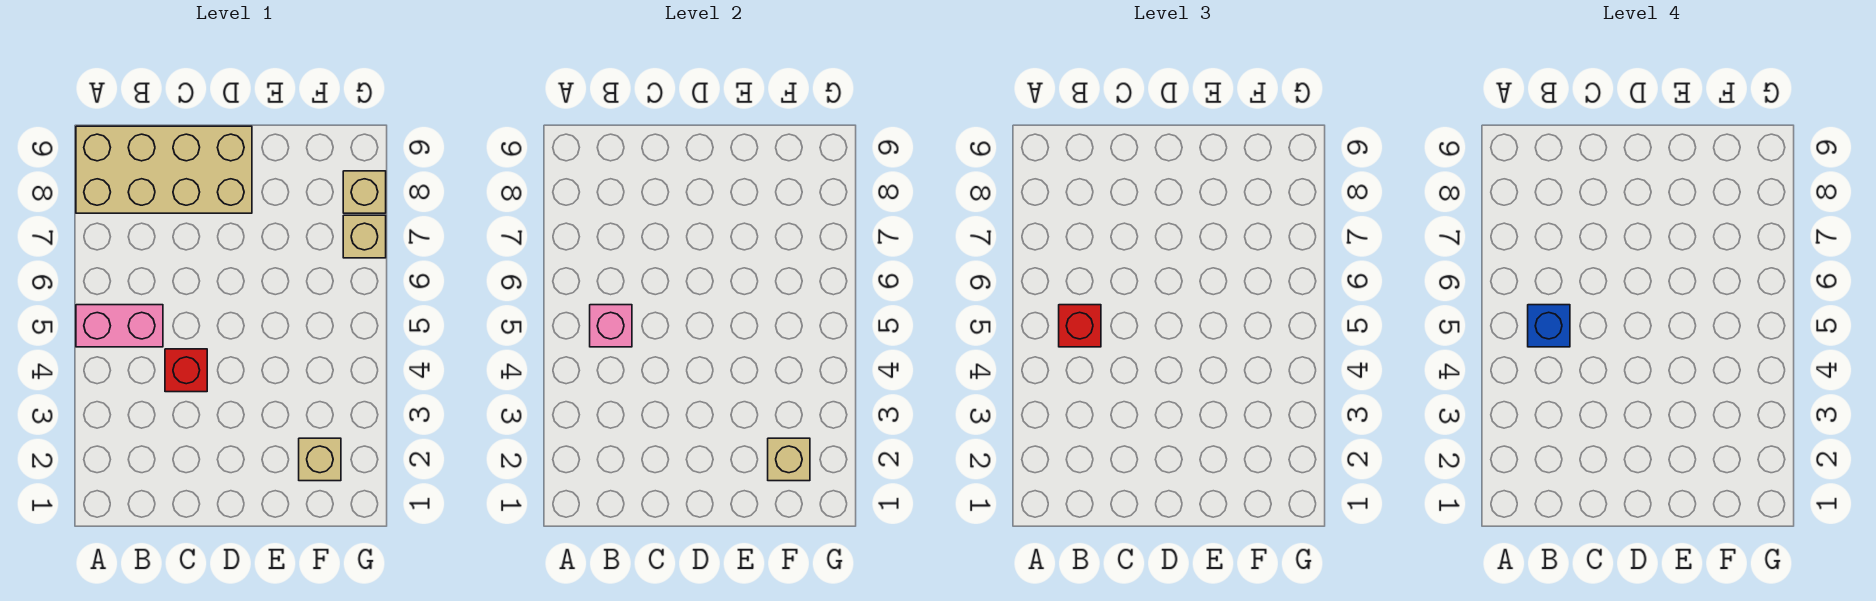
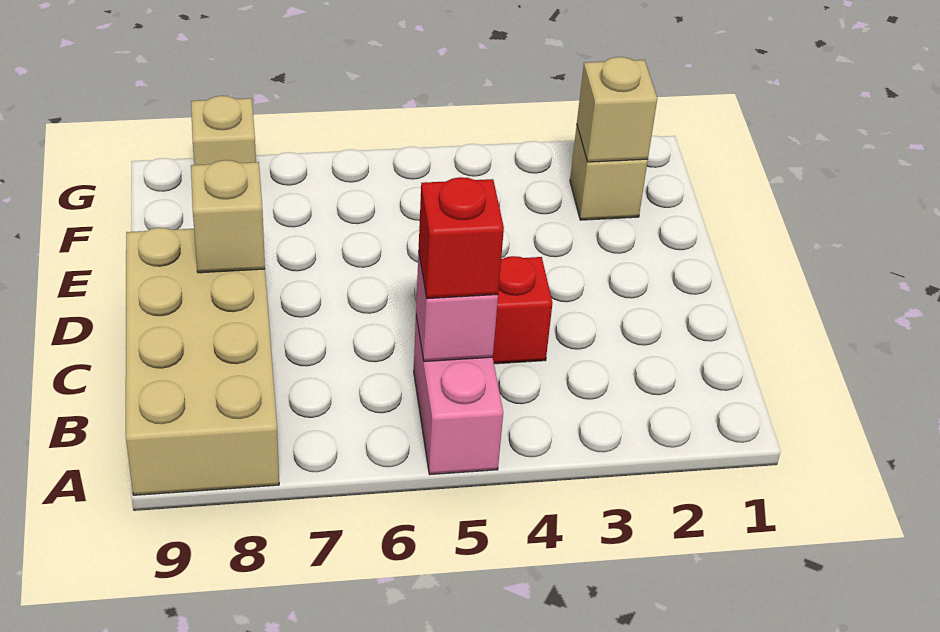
blue 1x1 brick [1528,305,1570,347] -> none
tan 1x1 brick [343,215,386,258] -> tan 1x1 brick moved to [191,160,265,273]

